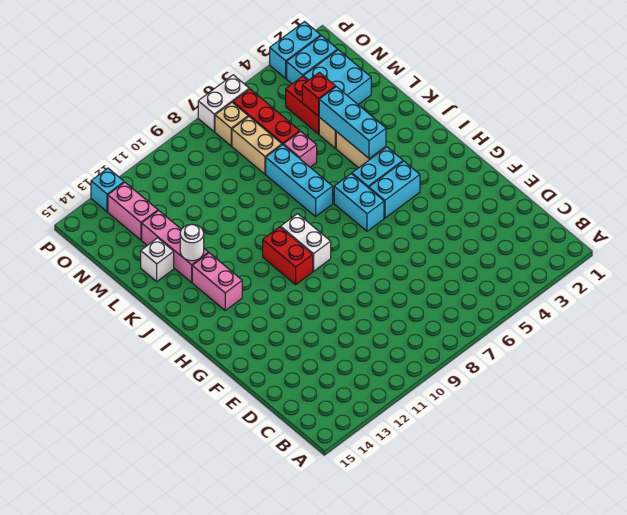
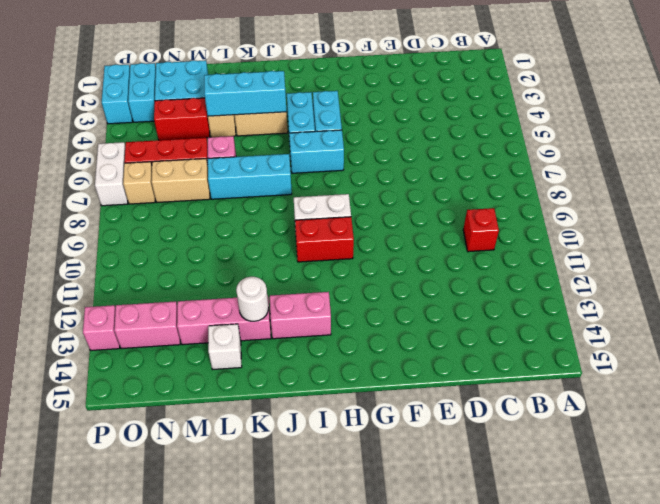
red 1x1 brick [302,73,336,116] -> red 1x1 brick moved to [463,208,499,252]
cyan 1x1 brick [91,168,124,212] -> pink 1x1 brick [83,305,120,350]

